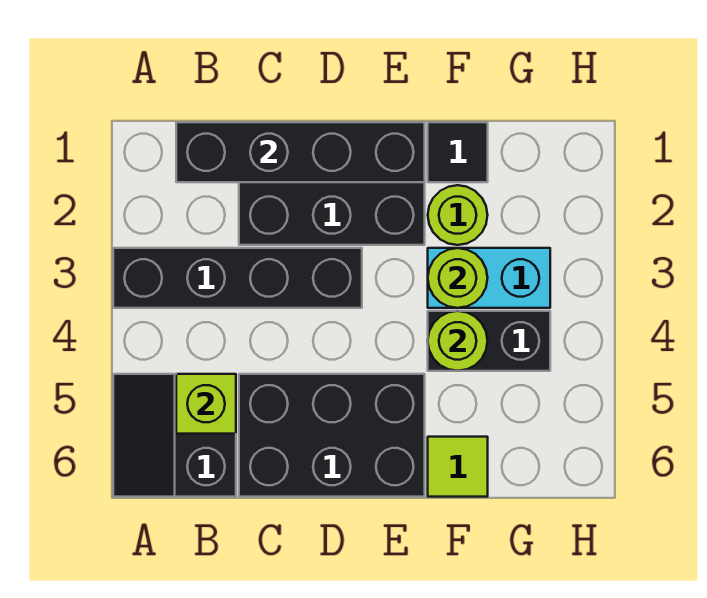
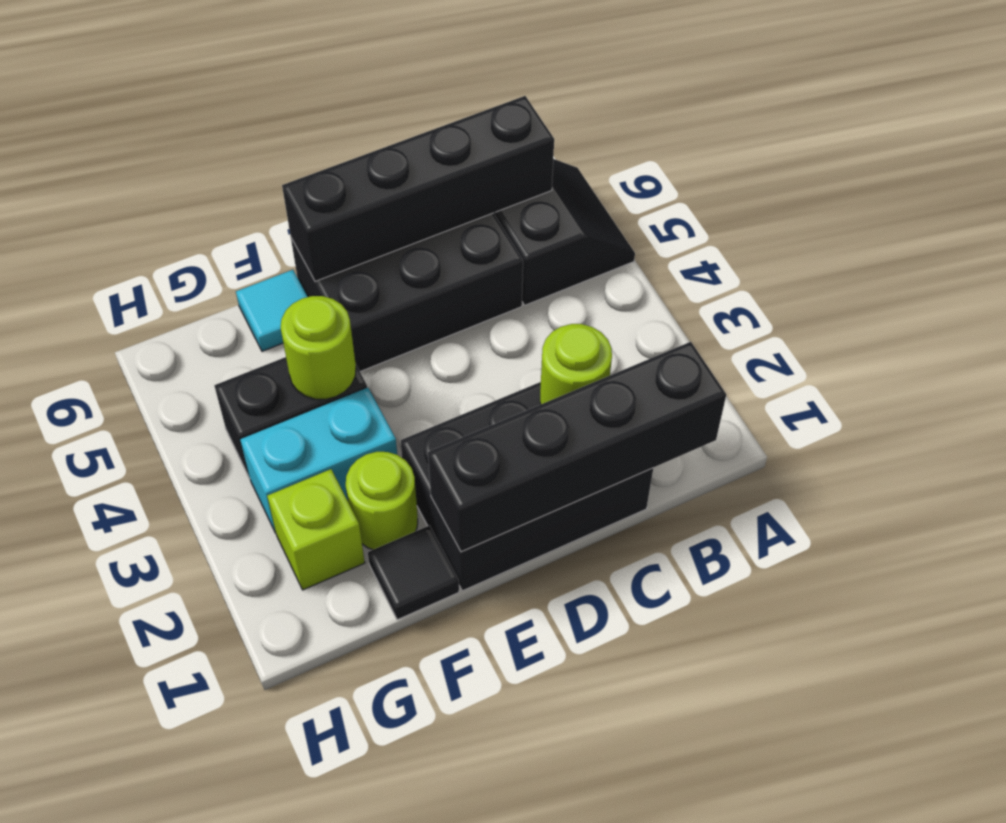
black 1x4 brick [113,248,362,308] -> black 1x4 brick moved to [282,96,554,281]
lime 1x1 brick [176,374,236,434] -> lime 1x1 brick moved to [267,469,365,590]
lime 1x1 round brick [428,248,488,308] -> lime 1x1 round brick moved to [540,324,612,404]
lime 1x1 tile [428,437,488,497] -> cyan 1x1 tile [236,270,307,351]

